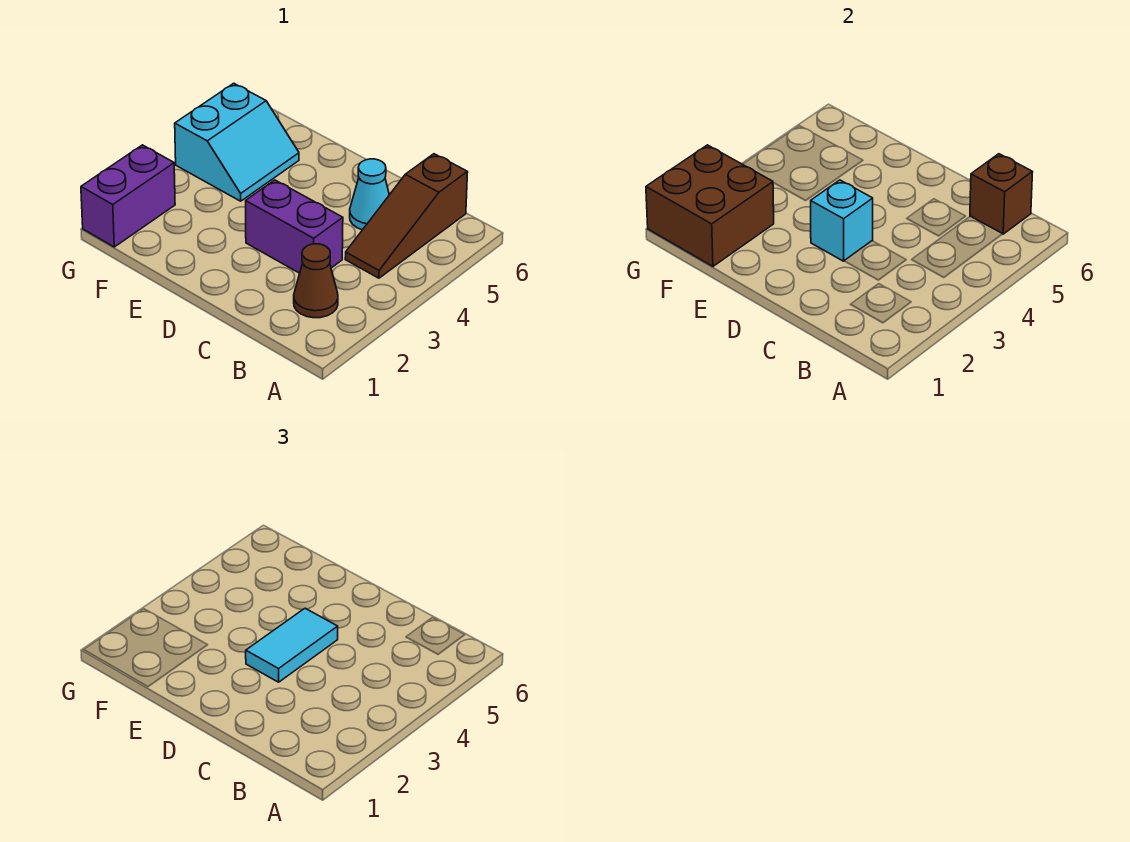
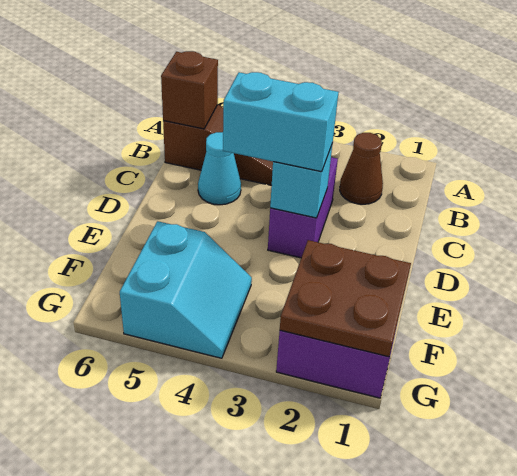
cyan 1x2 tile [246,608,338,682] -> cyan 1x2 brick [223,72,338,172]
brown 2x2 brick [646,145,774,266] -> brown 2x2 plate [280,240,411,357]
cyan 2x2 slope [175,83,299,201] -> cyan 2x2 slope turned to [120,221,252,358]

